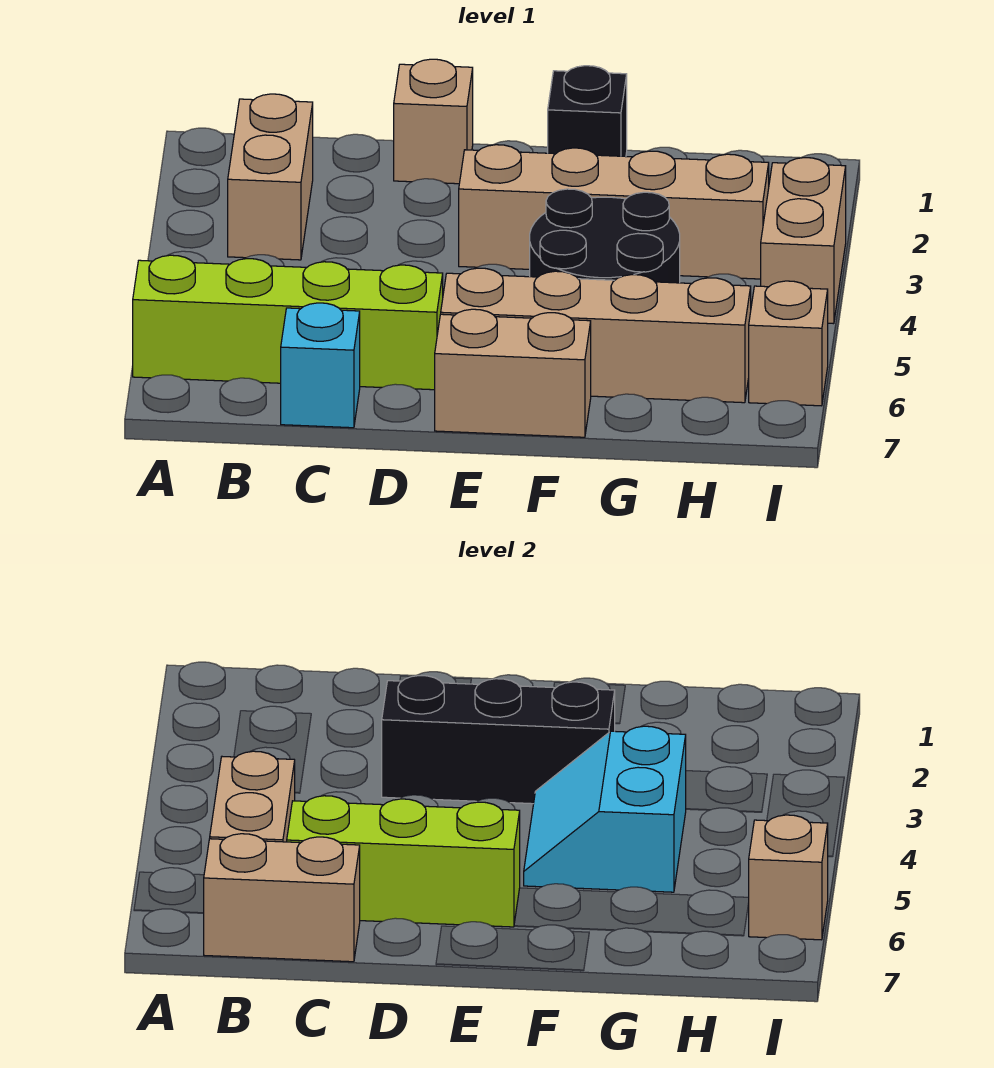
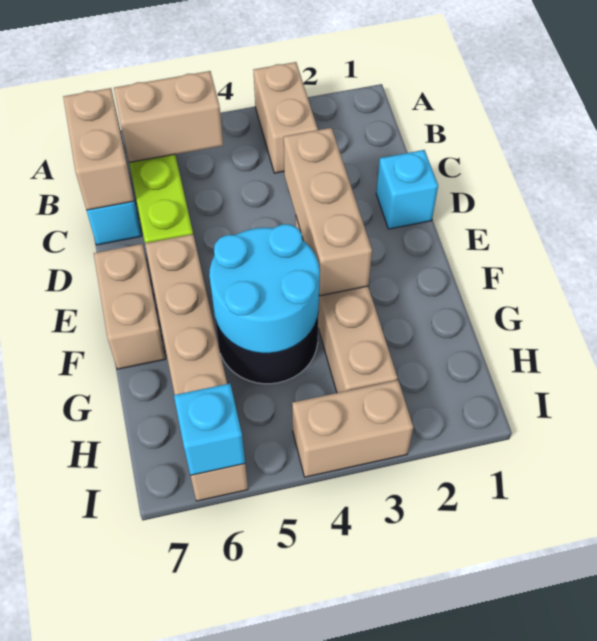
tan 1x2 brick [228,94,313,260] -> tan 1x2 brick turned to [254,62,318,173]
lime 1x3 brick [287,796,520,927] -> none
tan 1x1 brick [394,59,473,184] -> cyan 1x1 brick [376,150,438,229]
black 1x3 brick [382,676,615,804] -> tan 1x3 brick [284,128,372,296]
black 1x1 brick [548,66,627,157] -> none
cyan 2x2 slope [524,726,686,892] -> cyan 2x2 round brick [209,224,320,353]
tan 1x1 brick [748,815,828,940] -> cyan 1x1 brick [174,384,245,475]

